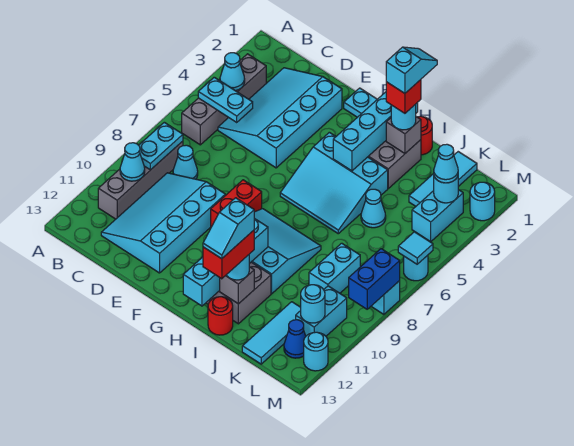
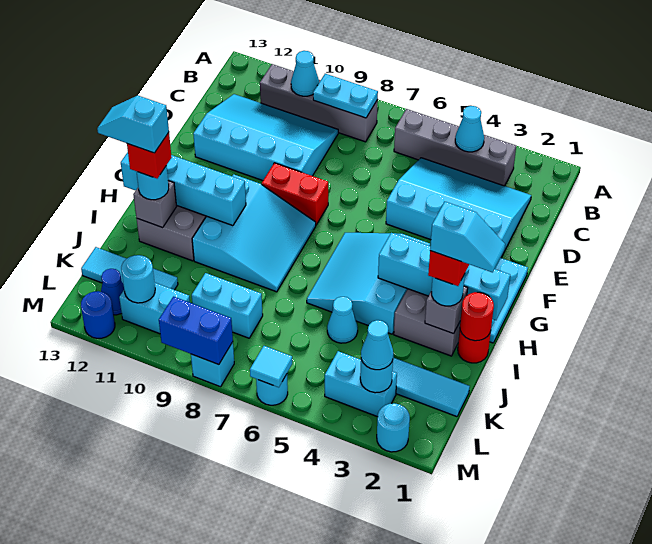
cyan 1x2 plate [198,77,253,122] -> none
cyan 1x1 cone [173,145,198,179] -> none
red 1x2 brick [203,230,254,279] -> red 1x1 brick [127,133,172,178]
red 1x1 round brick [208,297,233,335] -> red 1x1 round brick moved to [460,292,494,341]
cyan 1x1 round brick [304,332,328,371] -> blue 1x1 round brick [81,291,115,338]

